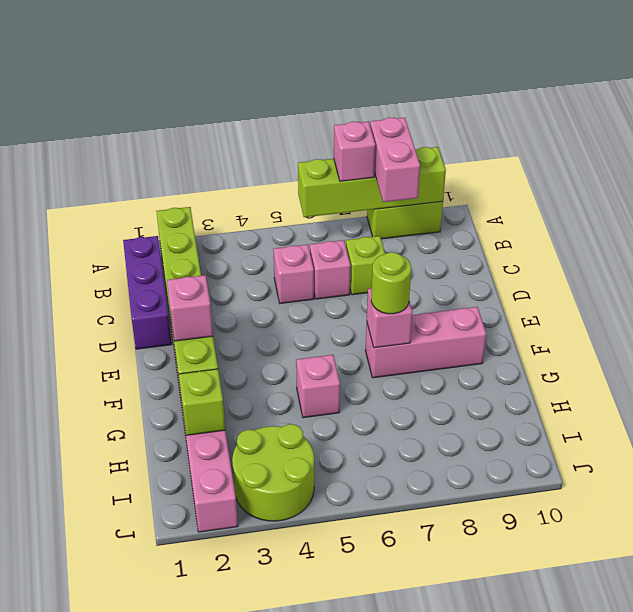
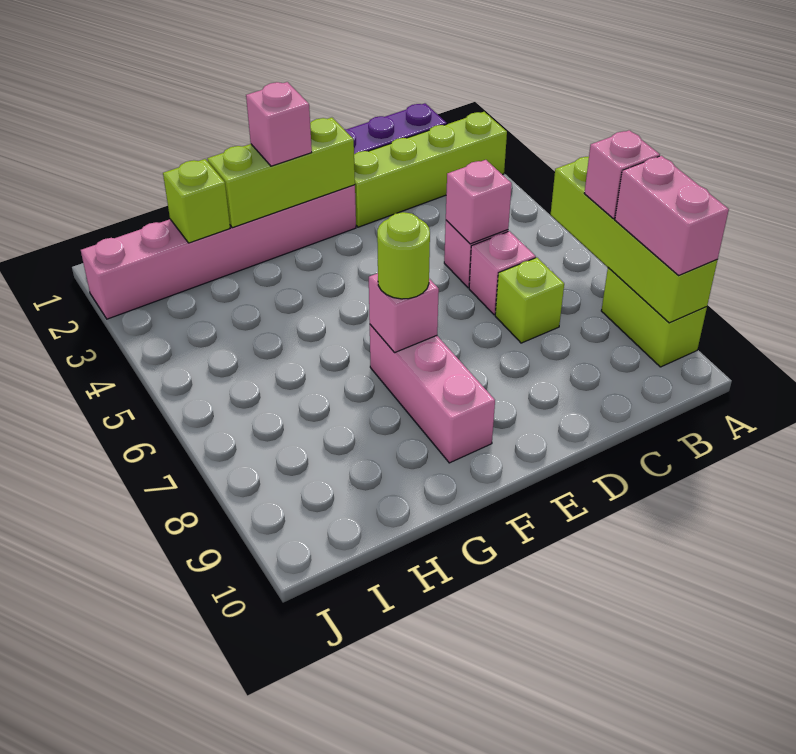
pink 1x2 brick [370,118,420,202] -> pink 1x2 brick turned to [615,156,729,275]
pink 1x1 brick [296,355,340,418] -> pink 1x1 brick moved to [446,160,512,244]
lime 2x2 round brick [232,424,314,521] -> none

